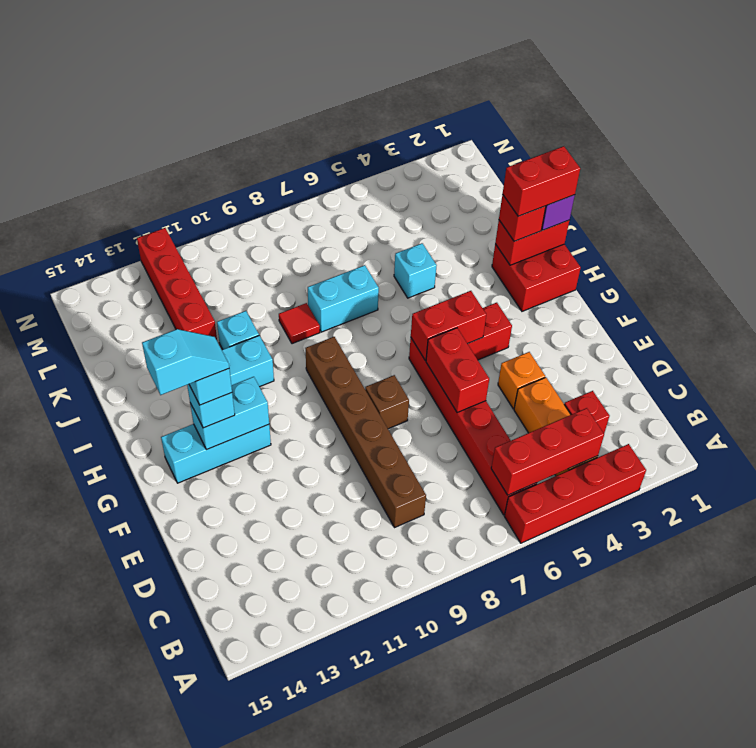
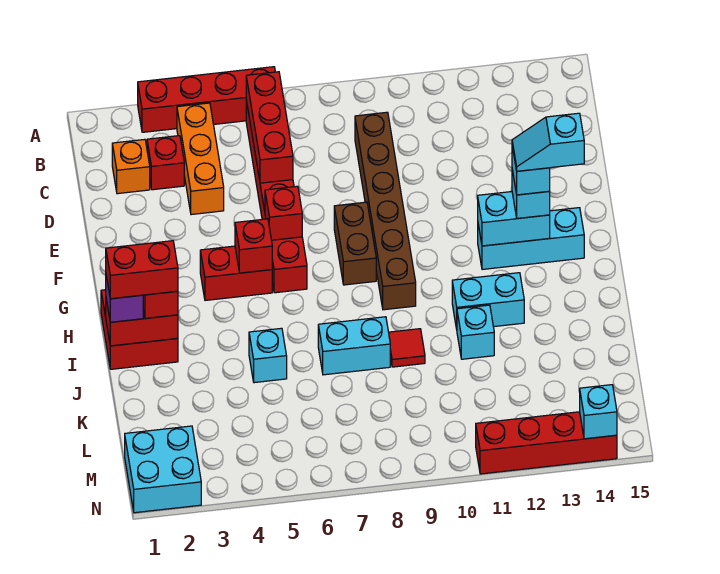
red 1x3 brick [491,408,604,495] -> red 1x3 brick turned to [246,72,293,183]
orange 1x1 brick [498,352,545,409] -> orange 1x1 brick moved to [112,139,150,194]
red 1x2 brick [426,328,489,413] -> red 1x1 brick [265,186,302,240]
brown 1x1 brick [365,375,409,429] -> brown 1x2 brick [334,202,376,285]
red 1x2 brick [411,291,486,360] -> red 1x1 brick [235,219,272,273]
red 1x4 brick [137,228,217,340] -> red 1x4 brick turned to [476,412,617,474]
none -> cyan 2x2 brick [125,426,201,513]
none -> cyan 1x1 brick [580,385,617,439]

